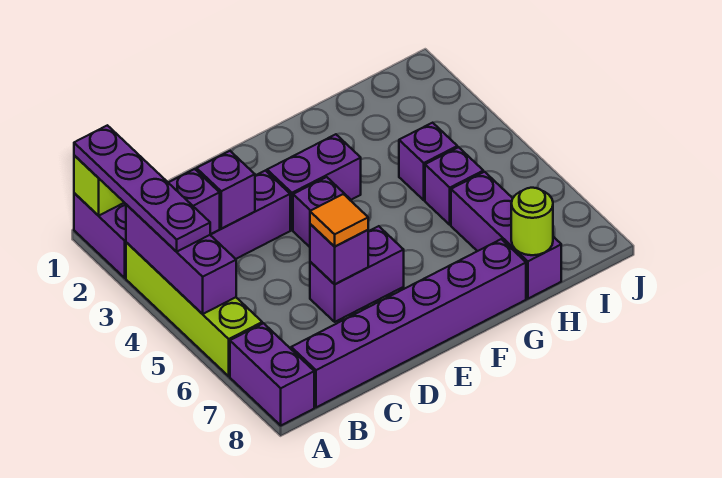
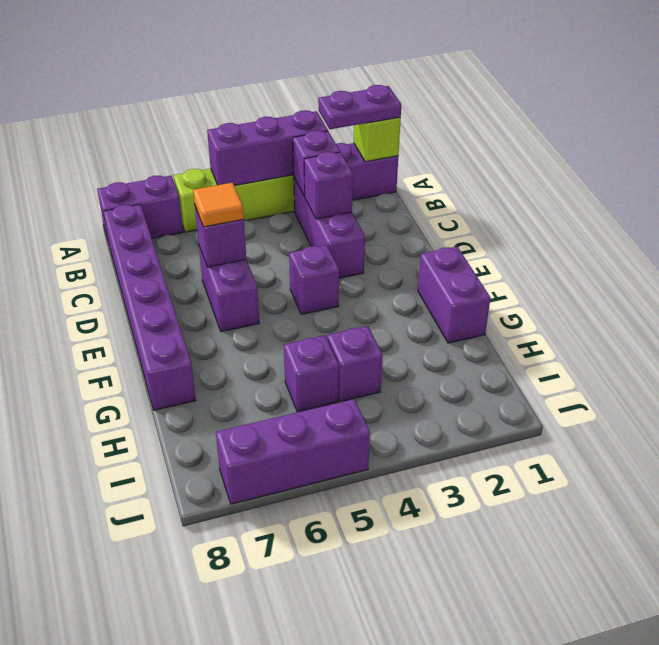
purple 1x4 plate [74,125,210,252] -> purple 1x2 plate [318,85,401,129]
purple 1x2 brick [267,134,361,230] -> purple 1x2 brick moved to [418,246,491,343]
purple 1x3 brick [451,172,561,299] -> purple 1x3 brick moved to [216,399,370,504]
lime 1x1 round brick [511,188,553,255] -> none

